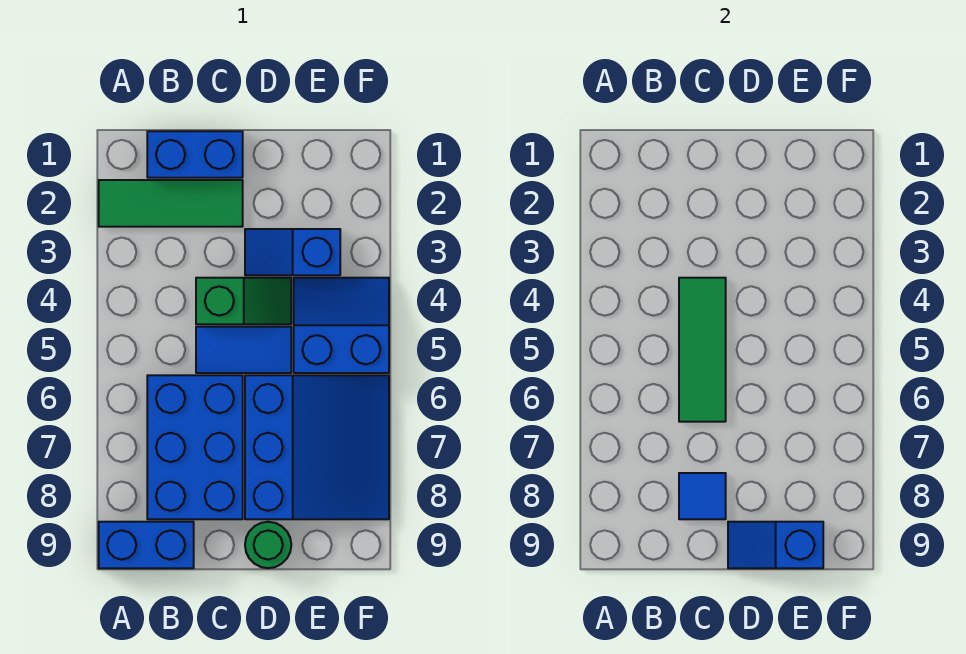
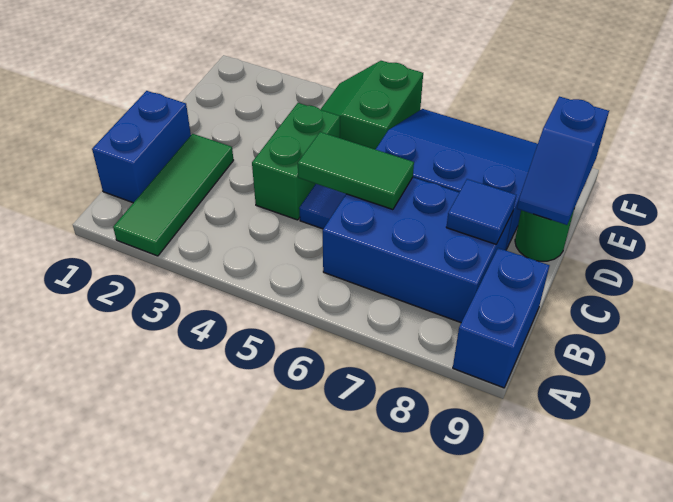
green 1x2 slope [196,278,291,324] -> green 1x2 brick [252,103,340,220]
green 1x3 tile [679,278,726,422] -> green 1x2 tile [298,132,414,210]
blue 1x2 slope [245,229,340,275] -> none
blue 2x2 slope [294,278,389,373] -> green 2x2 slope [320,61,423,149]

